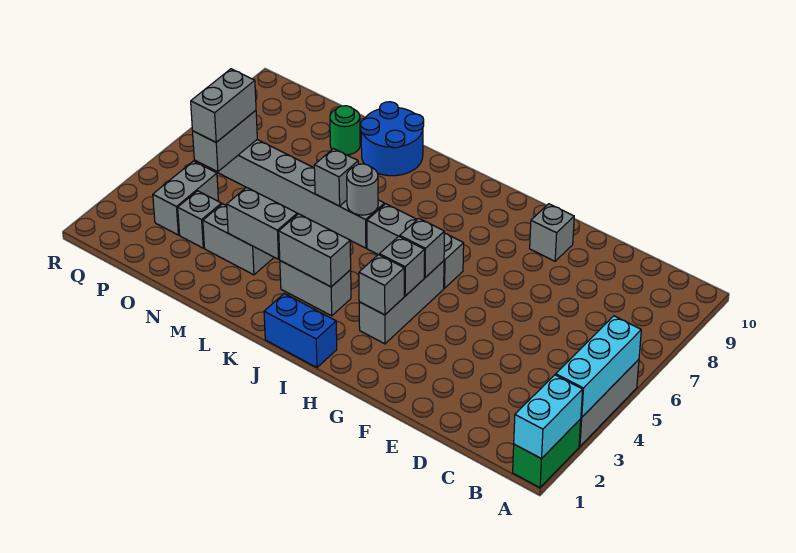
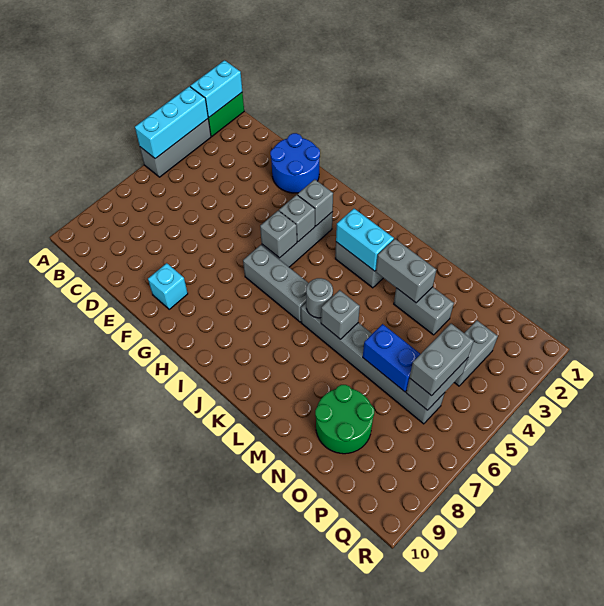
grey 1x1 brick [530,204,574,261] -> cyan 1x1 brick [148,263,188,309]
blue 1x2 brick [264,294,337,368] -> blue 1x2 brick moved to [363,324,420,392]
grey 1x2 brick [279,214,351,287] -> cyan 1x2 brick [336,209,394,271]
blue 2x2 round brick [360,102,424,176] -> blue 2x2 round brick moved to [270,133,320,193]
green 1x1 round brick [330,106,360,155] -> green 2x2 round brick [315,385,374,454]
grey 1x1 brick [178,191,222,248] -> none

